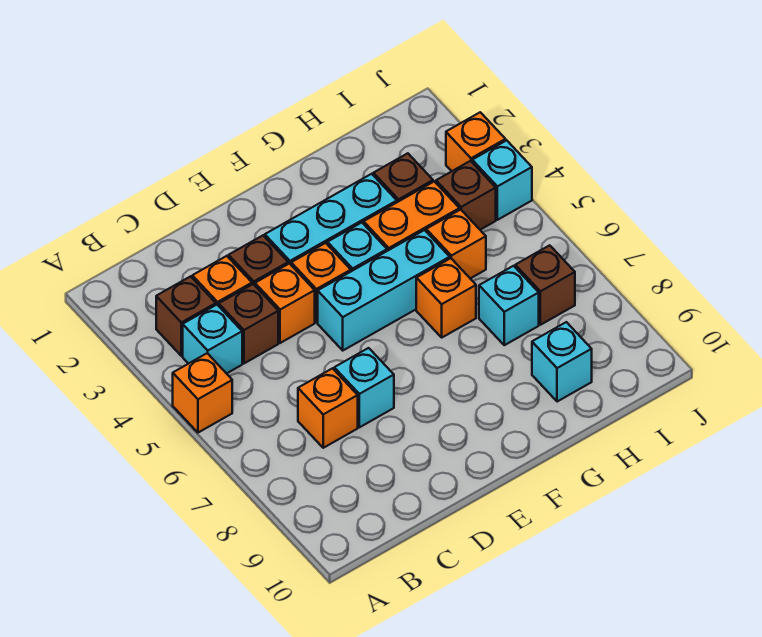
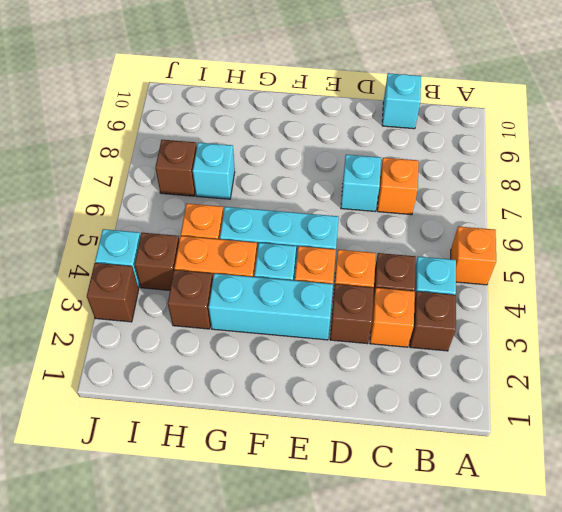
orange 1x1 brick [416,258,476,337] -> none
cyan 1x1 brick [532,322,592,402] -> cyan 1x1 brick moved to [382,73,421,129]
orange 1x1 brick [446,112,506,171] -> brown 1x1 brick [87,263,139,322]

